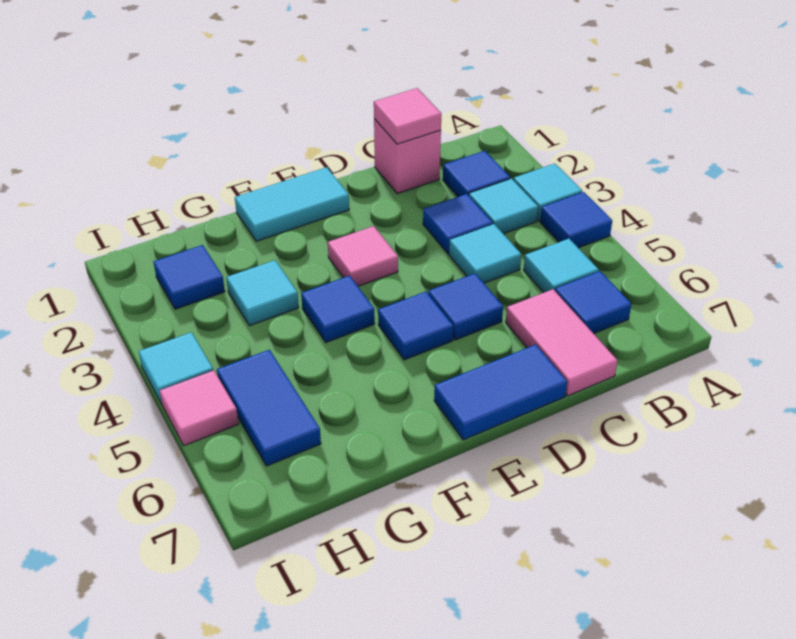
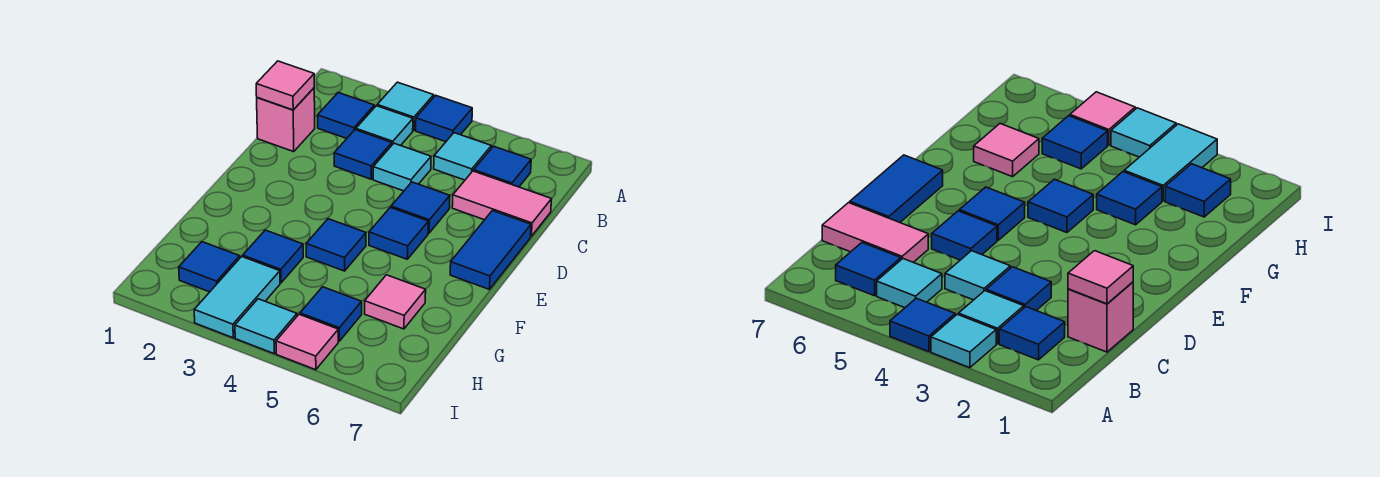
cyan 1x2 tile [235,167,349,241] -> cyan 1x2 tile moved to [194,257,280,338]
pink 1x1 tile [328,226,398,286] -> pink 1x1 tile moved to [365,275,426,329]
cyan 1x1 tile [226,260,299,326] -> blue 1x1 tile [243,230,303,283]
blue 1x2 tile [217,350,321,466] -> blue 1x1 tile [300,287,362,341]

